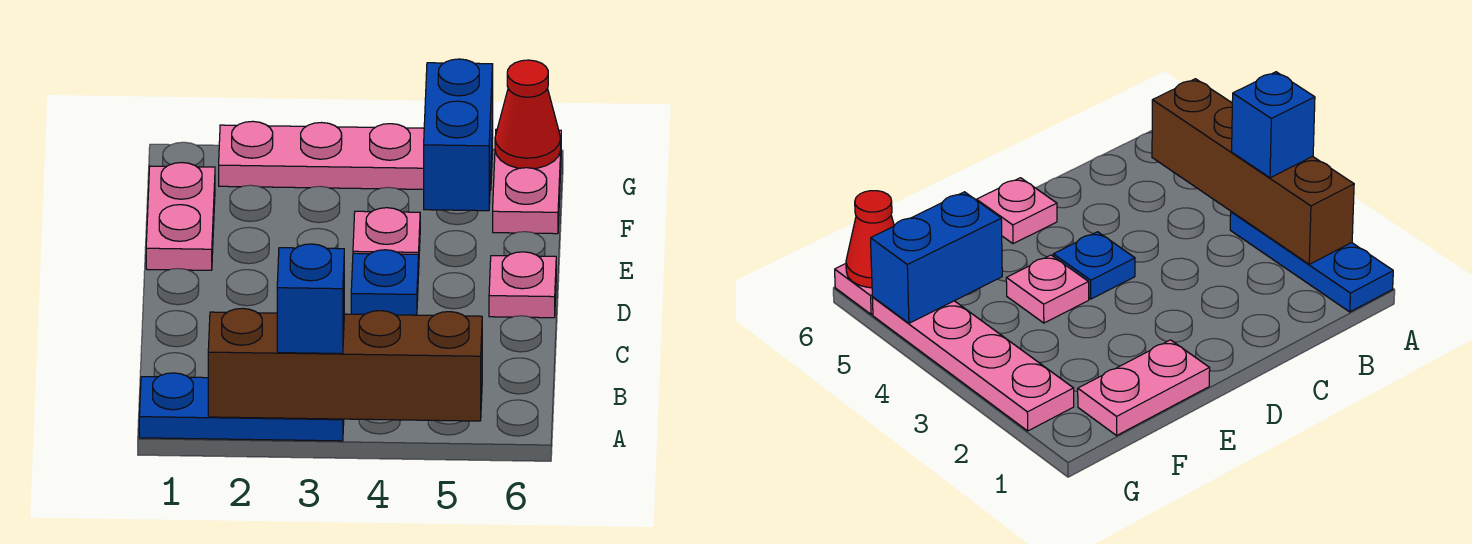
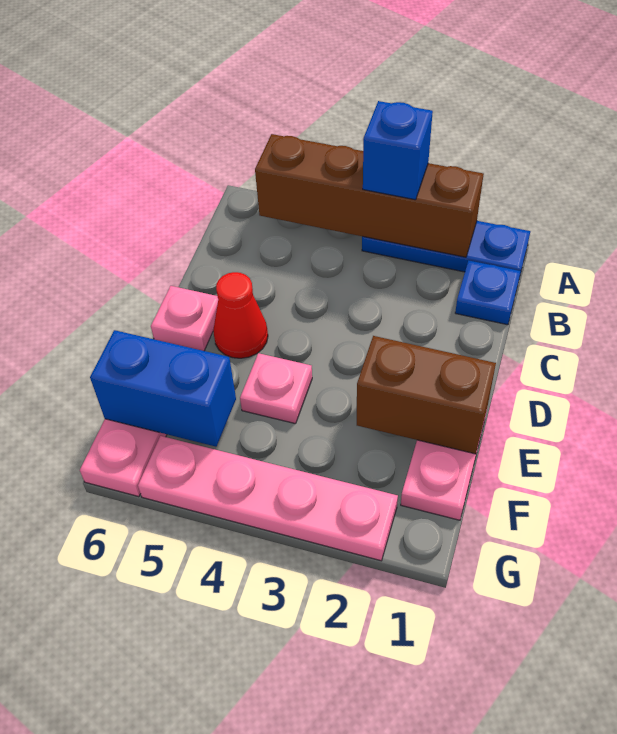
blue 1x1 plate [351,250,419,315] -> blue 1x1 plate moved to [455,260,521,325]
none -> brown 1x2 brick [357,336,496,454]
blue 1x2 brick [424,59,493,211] -> blue 1x2 brick turned to [90,330,236,447]
red 1x1 cone [495,60,561,169] -> red 1x1 cone moved to [213,272,268,358]

